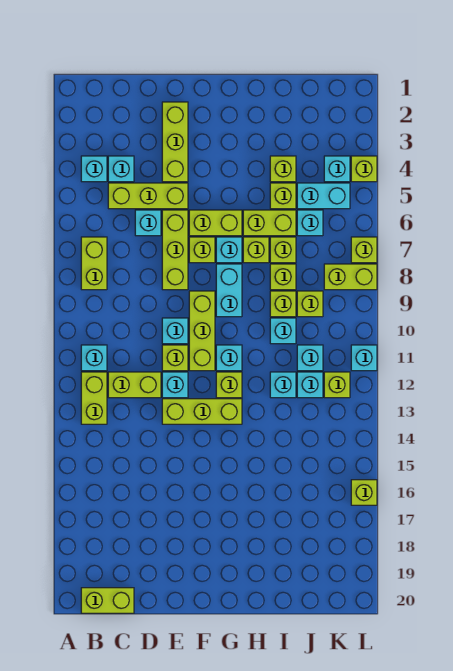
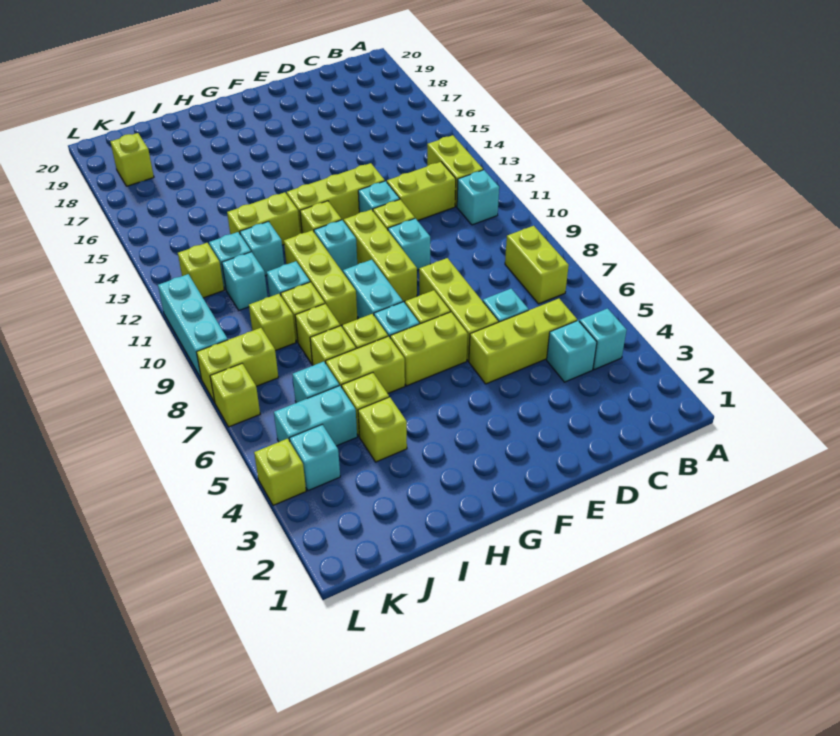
lime 1x2 brick [81,588,134,613] -> lime 1x2 brick moved to [227,192,300,245]
lime 1x3 brick [162,102,188,182] -> lime 1x3 brick moved to [284,230,357,326]
cyan 1x1 brick [351,345,377,371] -> cyan 1x3 brick [158,274,228,378]
lime 1x1 brick [351,480,377,505] -> lime 1x1 brick moved to [111,133,154,186]

